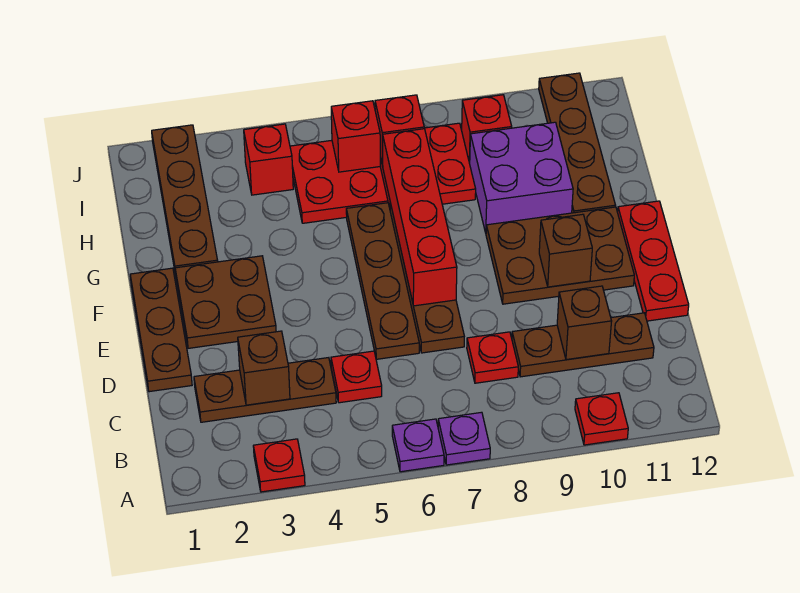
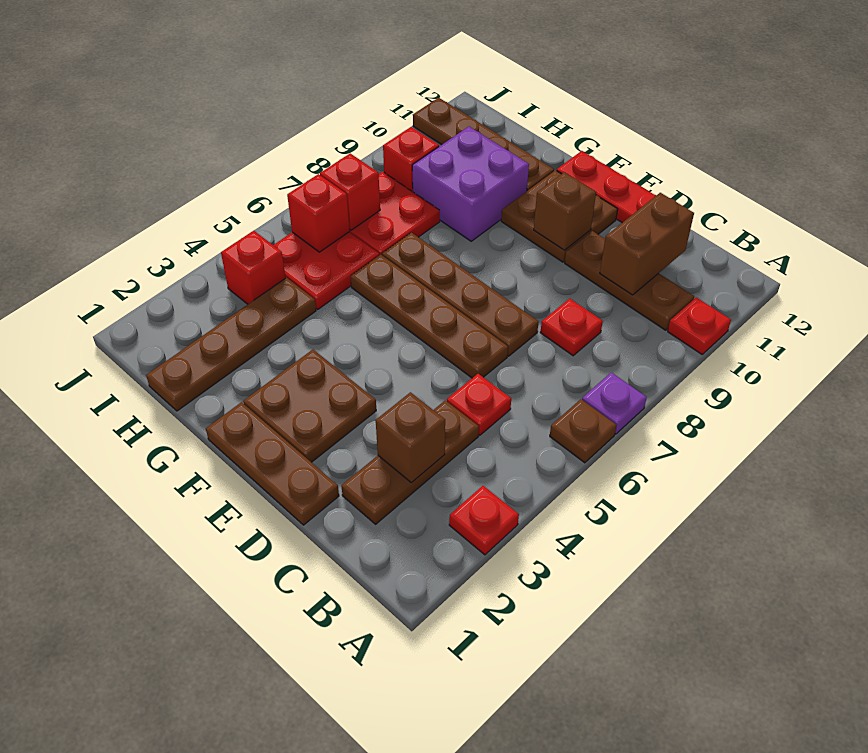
purple 1x1 plate [392,419,444,472] -> brown 1x1 plate [550,399,616,463]
brown 1x3 plate [512,313,654,377] -> brown 1x3 plate turned to [565,231,694,330]
brown 1x1 brick [557,286,612,360] -> brown 1x2 brick [600,193,694,295]
red 1x4 brick [383,129,457,306] -> none
brown 2x3 plate [486,207,634,304] -> brown 2x2 plate [501,170,618,262]
brown 1x4 plate [152,125,218,275] -> brown 1x4 plate turned to [146,278,316,411]

